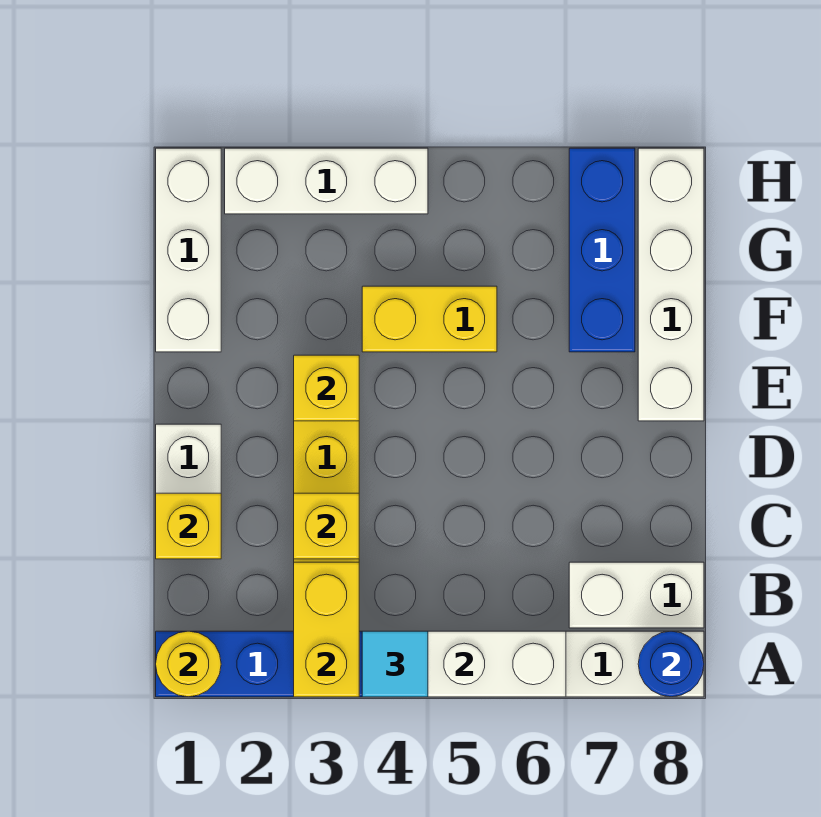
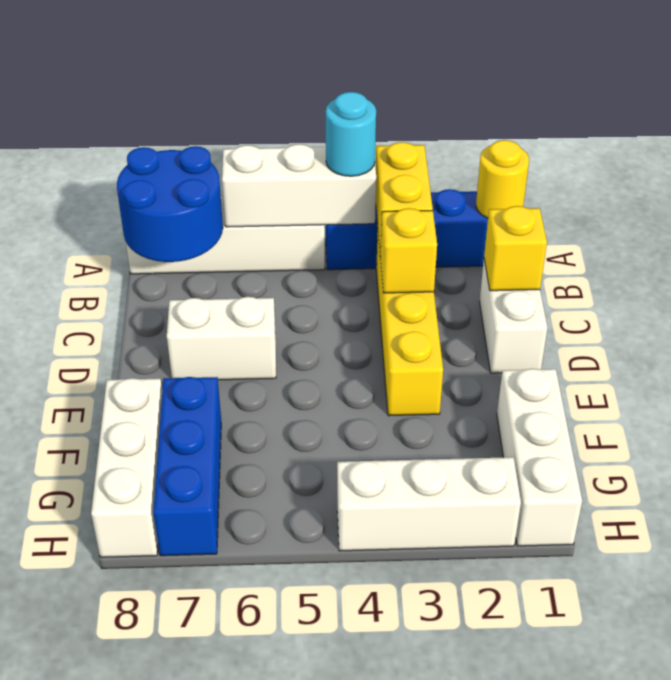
cyan 1x1 tile [362,631,428,697] -> cyan 1x1 round brick [326,92,376,176]
blue 1x1 round brick [638,631,704,697] -> blue 2x2 round brick [117,146,223,262]
white 1x2 brick [569,562,704,628] -> white 1x2 brick moved to [167,297,276,380]
yellow 1x1 brick [294,355,359,421] -> none
white 1x4 brick [638,148,704,421] -> white 1x3 brick [91,378,162,557]
yellow 1x2 brick [362,286,497,352] -> none

